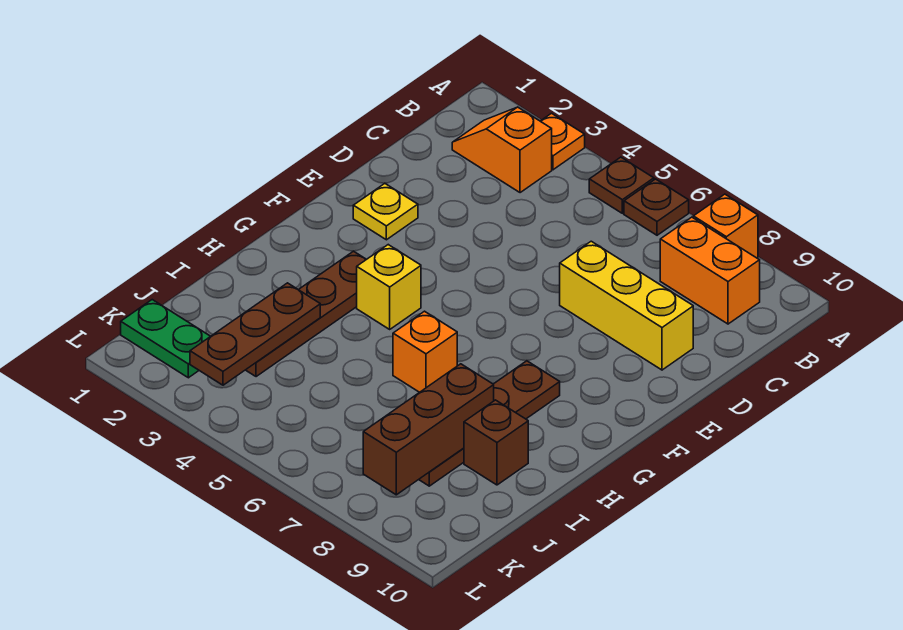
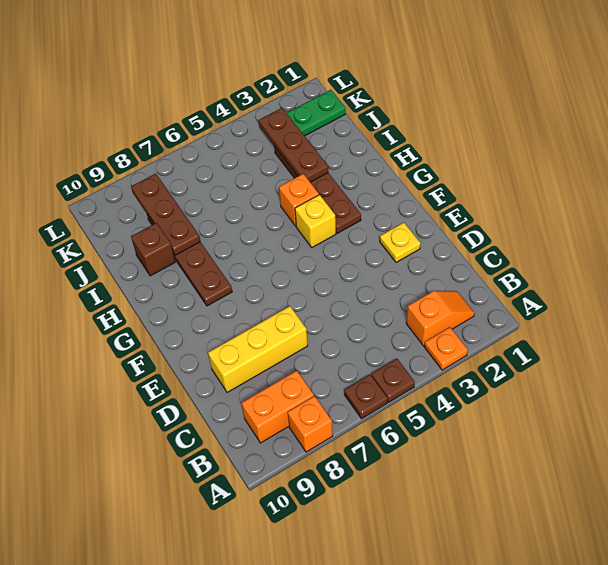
orange 1x1 brick [393,311,457,392] -> orange 1x1 brick moved to [279,174,319,226]
brown 1x3 brick [363,364,494,495] -> brown 1x3 plate [131,174,200,255]

